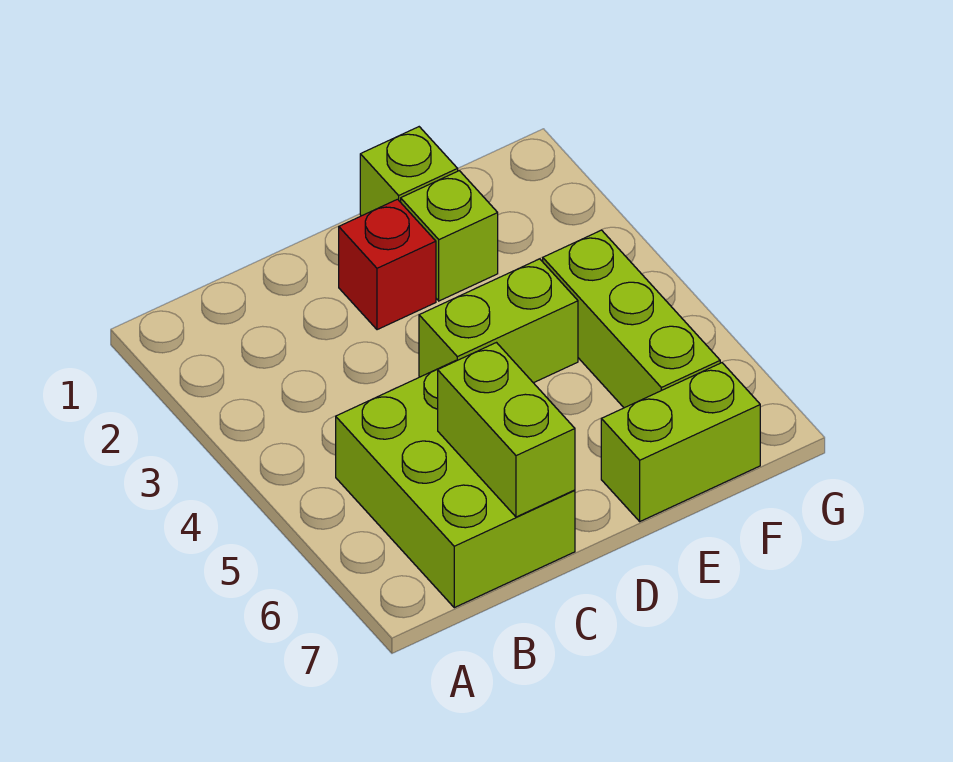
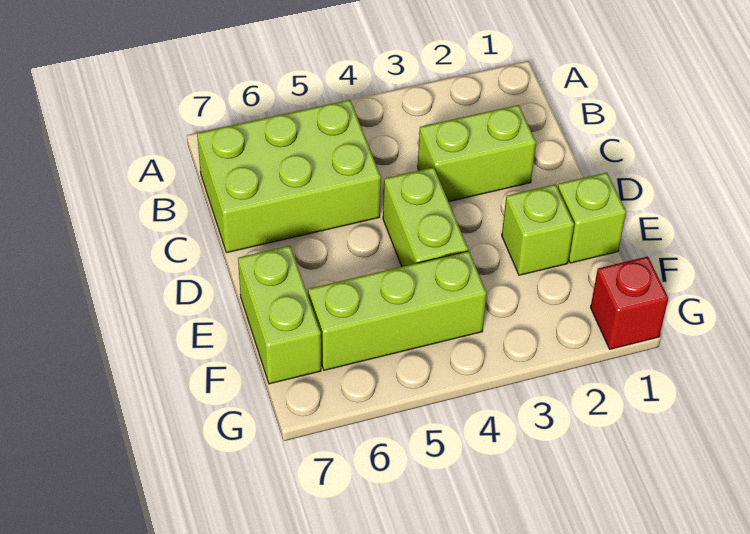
lime 1x2 brick [438,343,575,517] -> lime 1x2 brick moved to [418,105,536,202]
red 1x1 brick [339,199,436,330] -> red 1x1 brick moved to [591,256,668,349]

